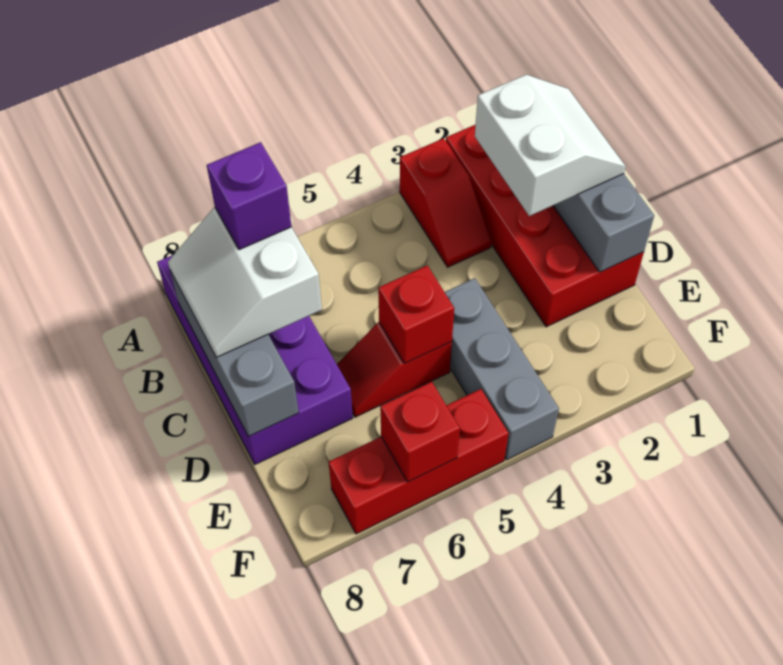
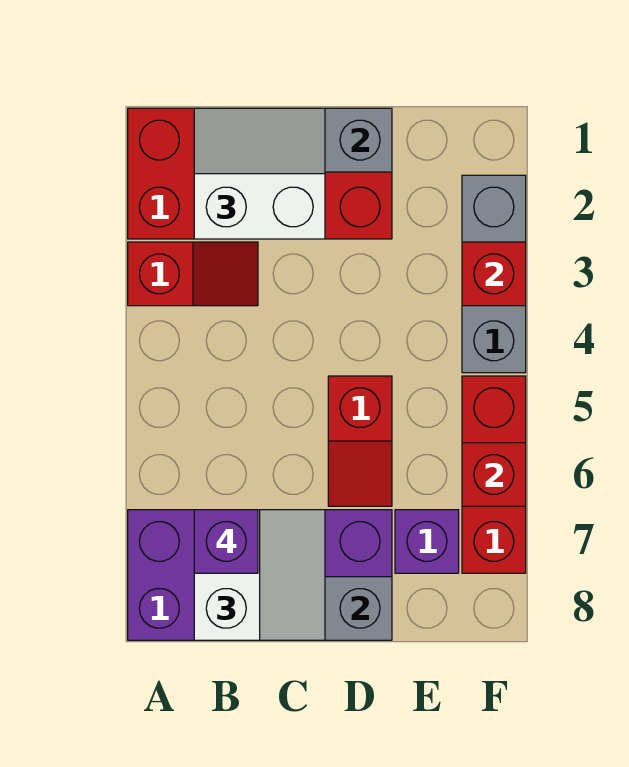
white 2x2 slope [168,207,322,358] -> white 2x2 slope turned to [194,510,325,640]
grey 1x3 brick [445,278,559,460] -> grey 1x3 brick turned to [462,175,526,373]
red 1x1 brick [378,265,454,364] -> red 1x1 brick moved to [462,242,526,306]
none -> purple 1x1 brick [395,510,459,573]

